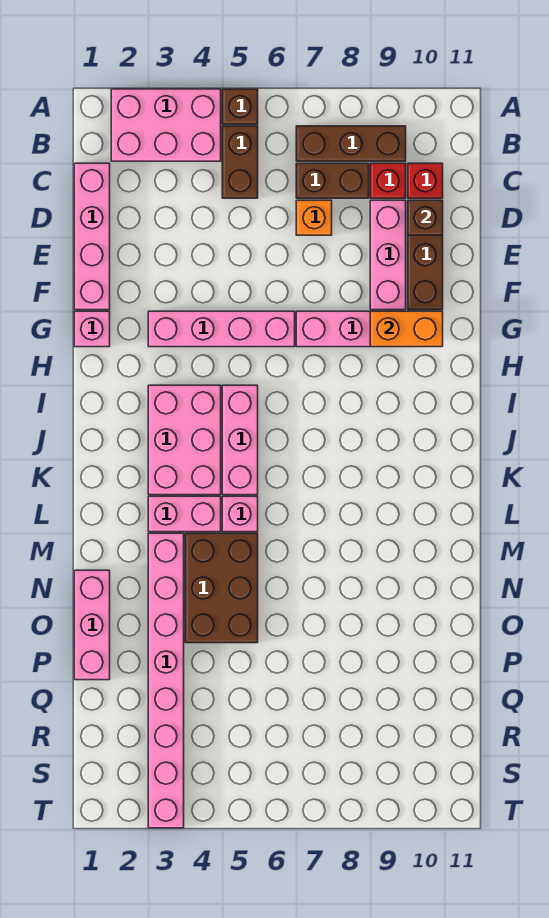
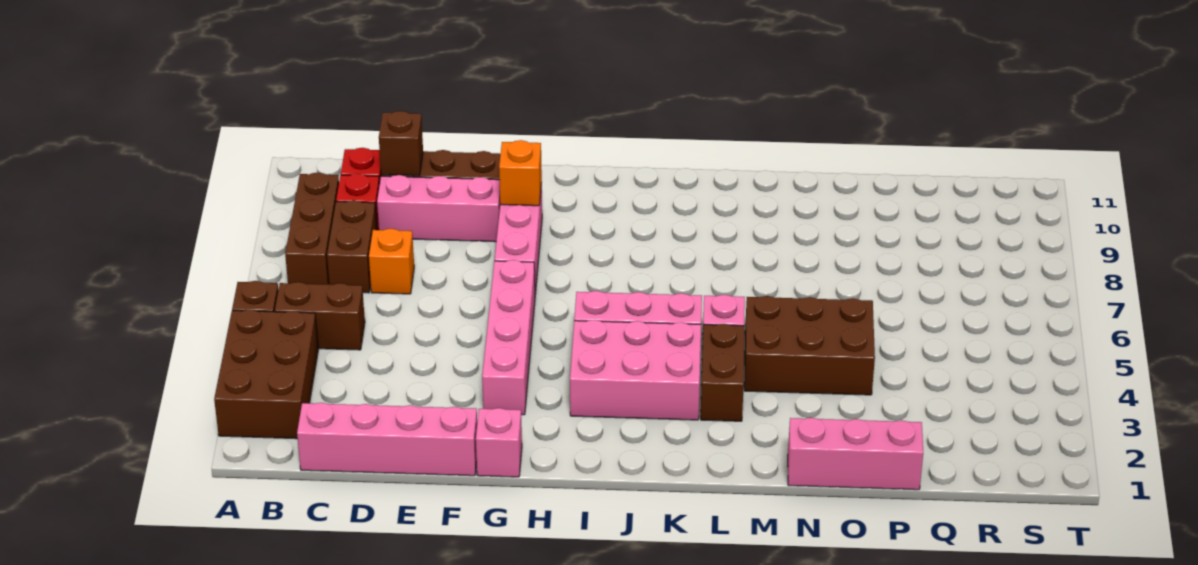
pink 2x3 brick [111,89,221,161] -> brown 2x3 brick [214,310,318,439]
orange 1x2 brick [370,311,443,347] -> orange 1x1 brick [499,140,542,206]
pink 1x2 brick [148,496,221,532] -> brown 1x2 brick [701,324,744,421]
pink 1x8 brick [148,533,184,828] -> none

